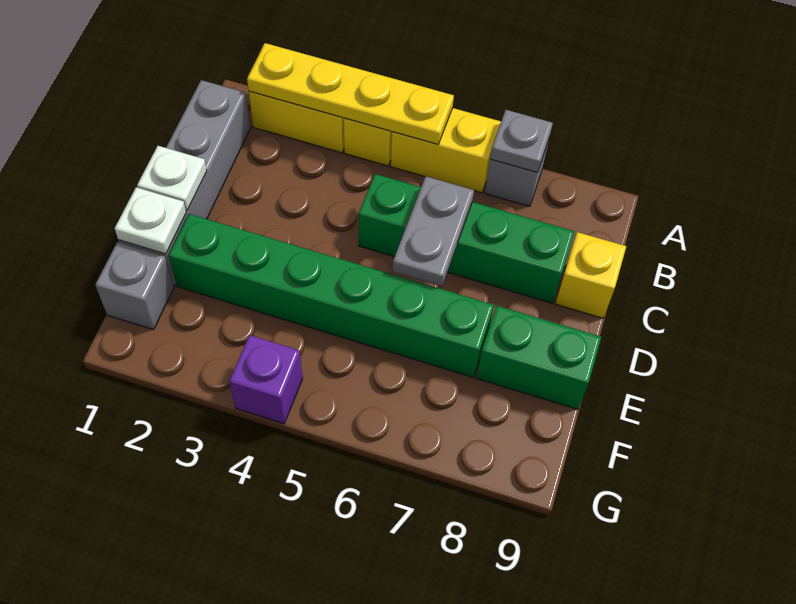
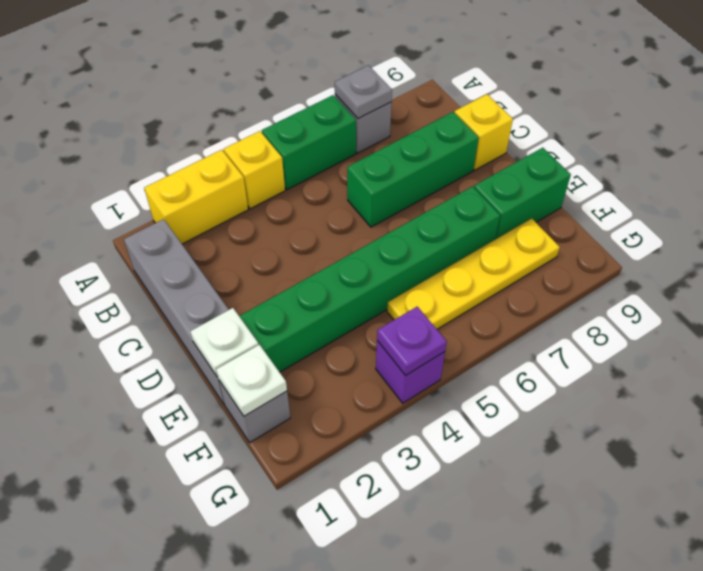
yellow 1x4 plate [247,43,454,144] -> yellow 1x4 plate moved to [387,219,560,329]
yellow 1x2 brick [391,108,501,193] -> green 1x2 brick [262,95,356,190]
green 1x4 brick [359,174,574,303] -> green 1x3 brick [347,112,479,227]
grey 1x2 plate [393,176,474,286] -> none
white 1x1 plate [137,146,207,210] -> white 1x1 plate moved to [216,345,287,416]
none -> purple 1x1 plate [377,307,447,375]

